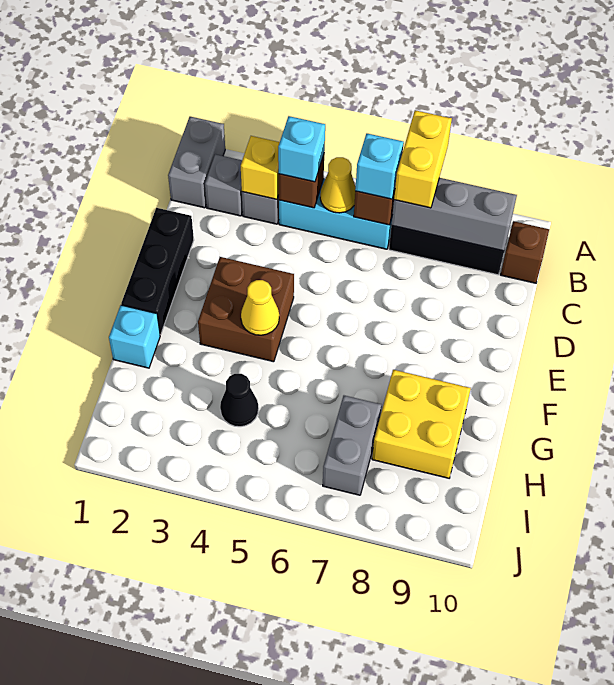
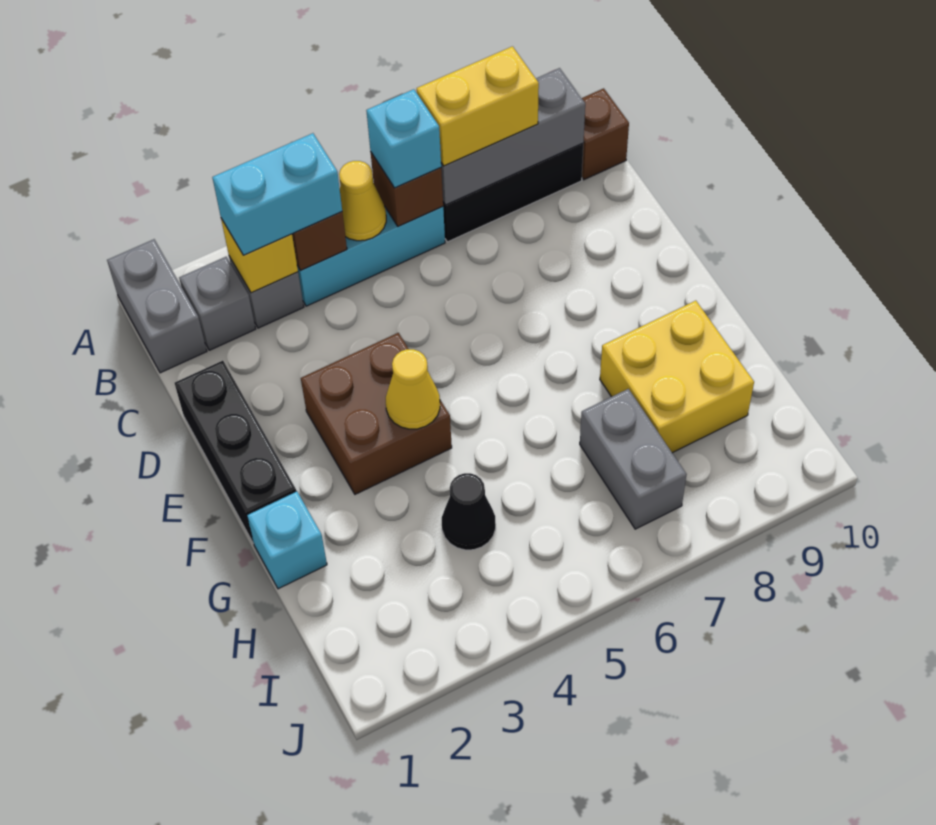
yellow 1x2 brick [394,110,452,208] -> yellow 1x2 brick turned to [417,46,539,166]
cyan 1x1 brick [278,116,325,182] -> cyan 1x2 brick [212,133,342,255]

